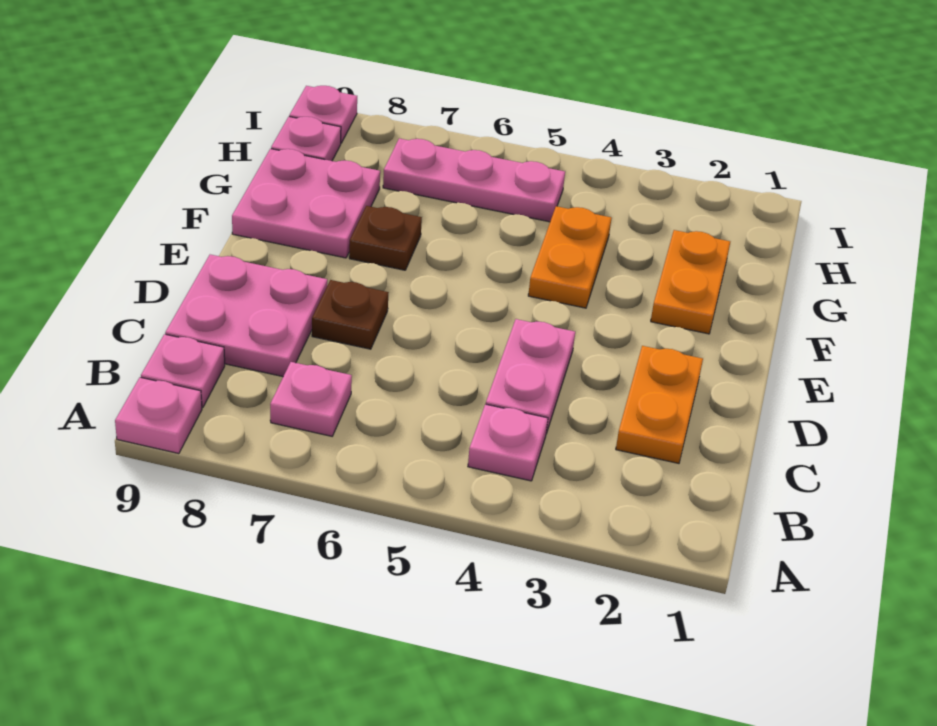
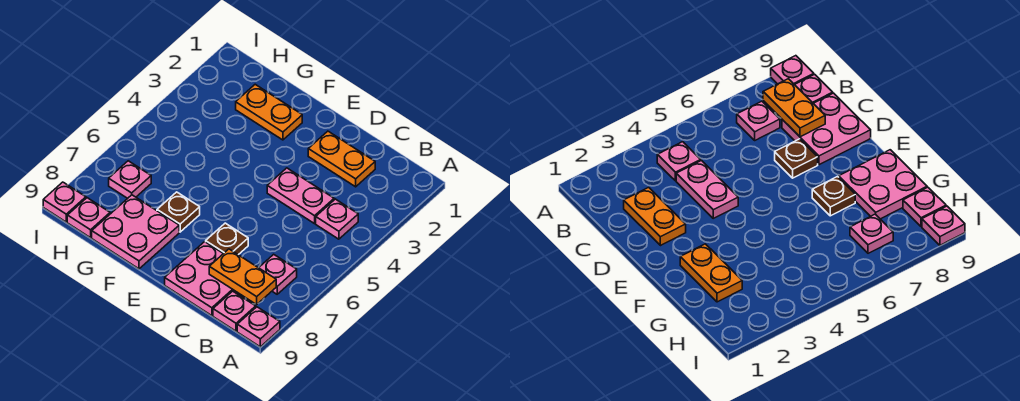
orange 1x2 plate [528,206,611,308] -> orange 1x2 plate moved to [209,249,276,304]
pink 1x3 plate [383,138,565,222] -> pink 1x1 plate [109,161,151,198]

